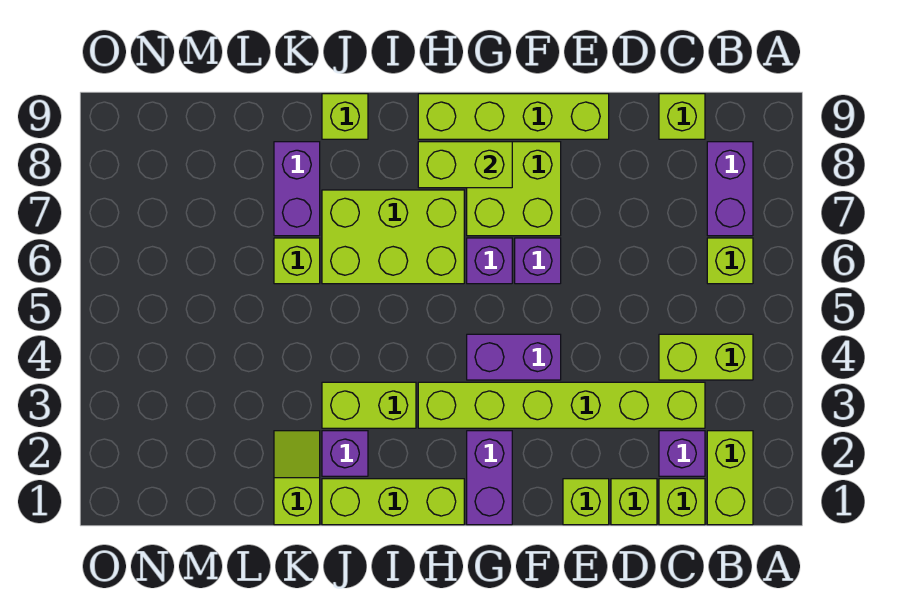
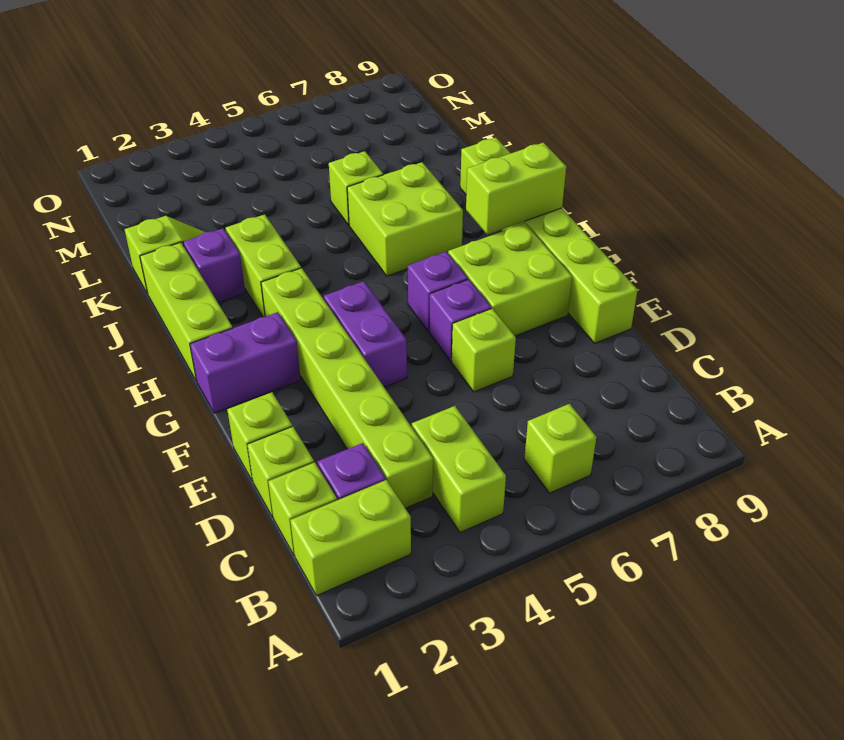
purple 1x2 brick [707,142,753,236] -> none
lime 1x1 brick [659,94,705,139] -> lime 1x1 brick moved to [452,308,516,392]
lime 1x2 brick [418,142,512,188] -> lime 1x2 brick turned to [466,142,566,235]
lime 2x3 brick [322,190,464,284] -> lime 2x2 brick [347,162,463,276]
purple 1x2 brick [274,142,320,236] -> none

